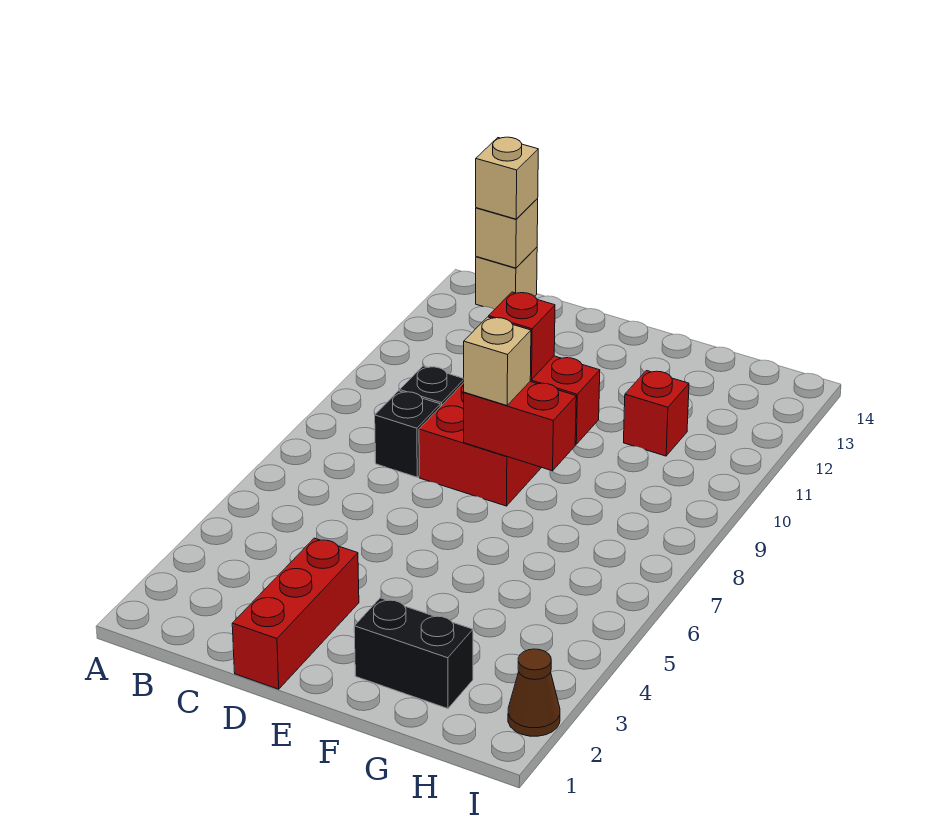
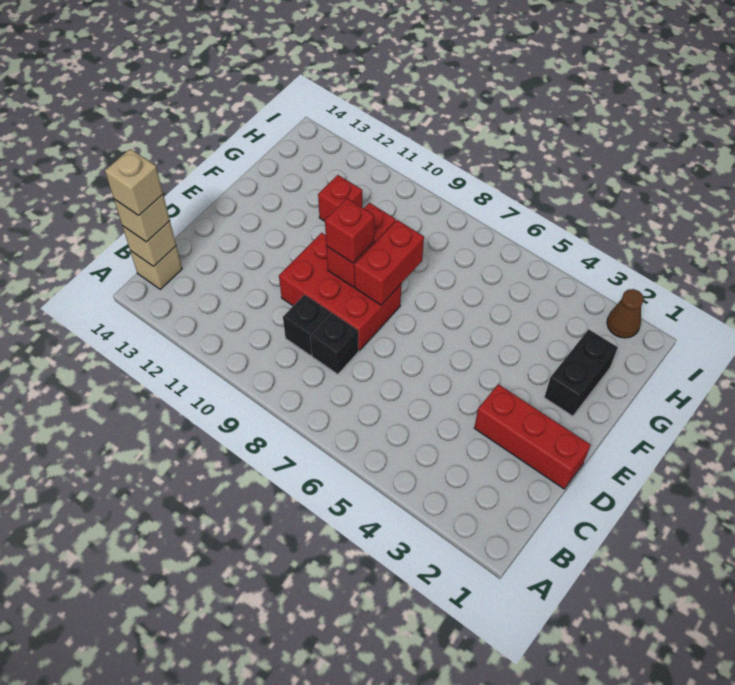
tan 1x1 brick [464,317,531,405] -> tan 1x1 brick moved to [105,149,163,216]

